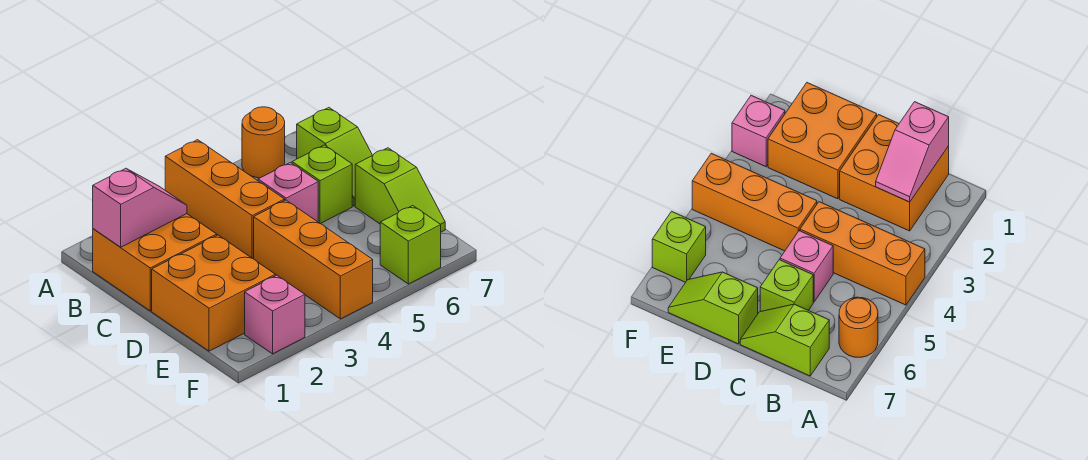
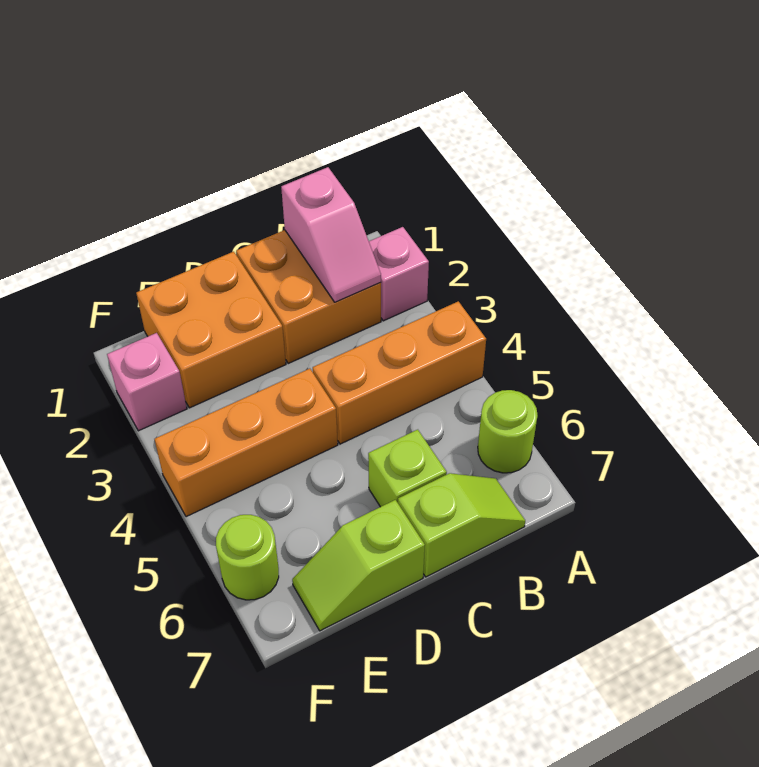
orange 1x1 round brick [242,107,285,178] -> lime 1x1 round brick [478,390,538,473]
lime 1x2 slope [297,108,373,206] -> lime 1x2 slope turned to [398,473,525,577]
pink 1x1 brick [258,163,318,222] -> pink 1x1 brick moved to [369,227,429,321]
lime 1x1 brick [380,206,441,284] -> lime 1x1 round brick [216,515,279,600]

